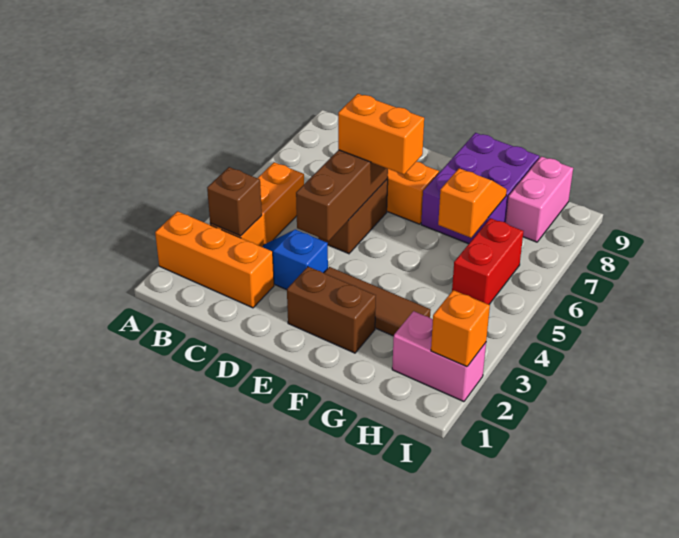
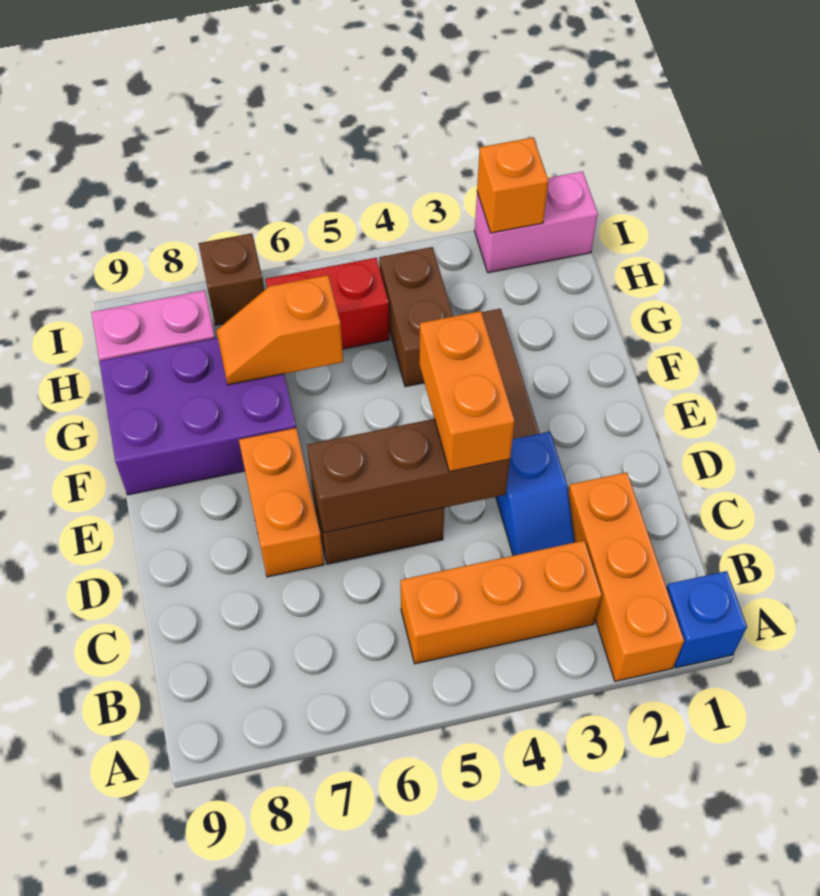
none -> blue 1x1 brick [667,571,747,668]
brown 1x1 brick [207,167,262,236] -> brown 1x1 brick moved to [199,233,264,325]
orange 1x2 brick [338,94,424,175] -> orange 1x2 brick moved to [419,311,515,472]
brown 1x2 brick [287,267,376,353] -> brown 1x2 brick moved to [379,247,453,387]
pink 1x2 brick [392,311,486,402] -> pink 1x2 brick turned to [475,171,598,273]

